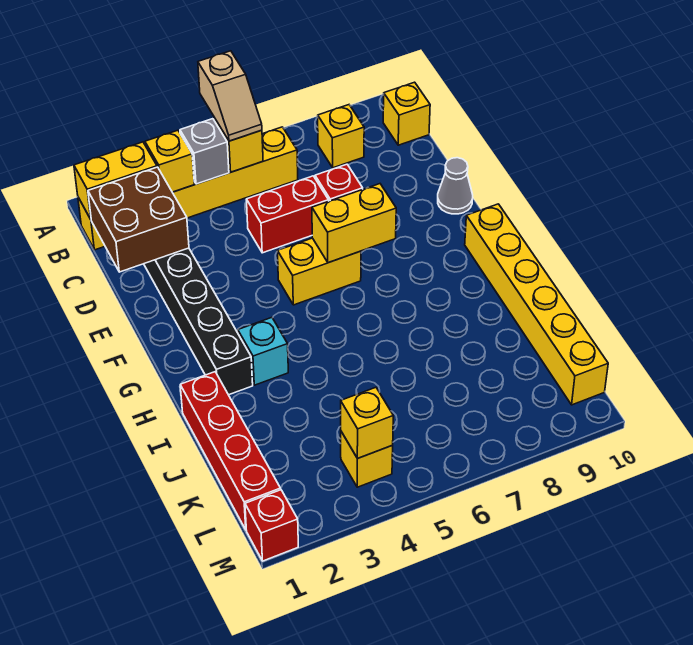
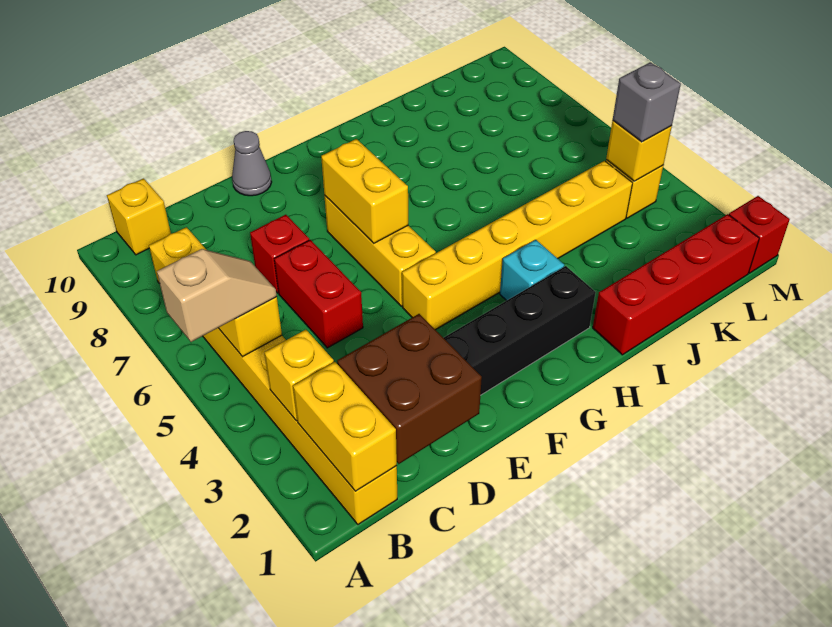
grey 1x1 brick [180,119,229,184] -> grey 1x1 brick moved to [613,62,681,142]
yellow 1x2 brick [277,238,361,305] -> yellow 1x3 brick [324,195,436,306]
yellow 1x6 brick [465,204,608,405] -> yellow 1x6 brick moved to [402,161,632,330]

